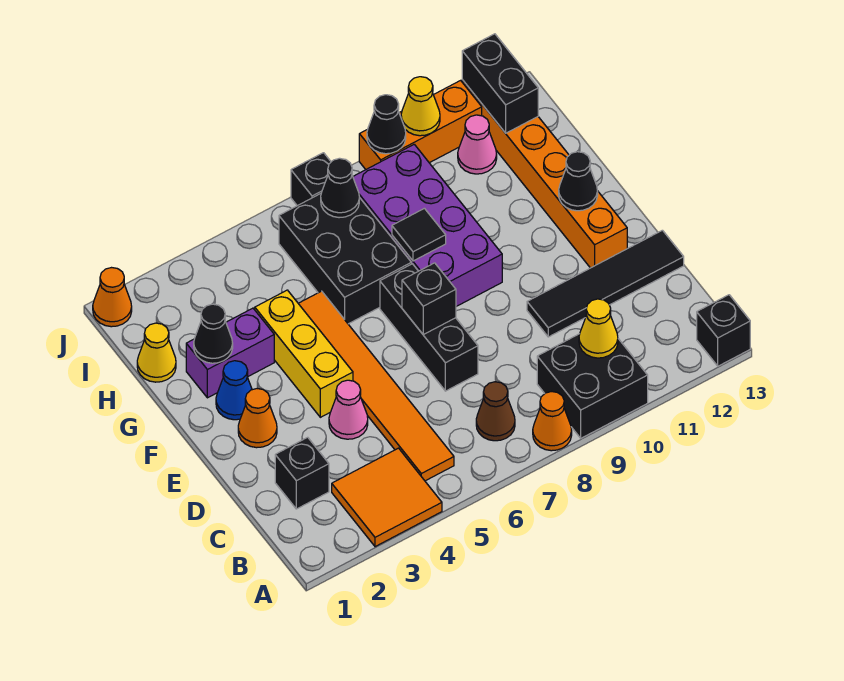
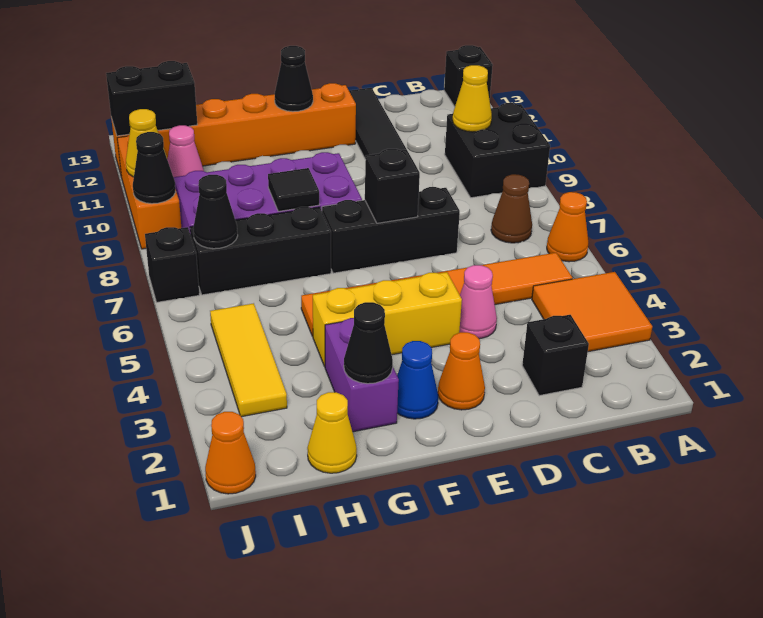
orange 1x1 cone [533,392,572,451] -> orange 1x1 cone moved to [547,192,588,262]
black 2x3 brick [279,194,411,324] -> black 1x3 brick [190,207,331,295]
none -> yellow 1x3 tile [210,303,287,417]

